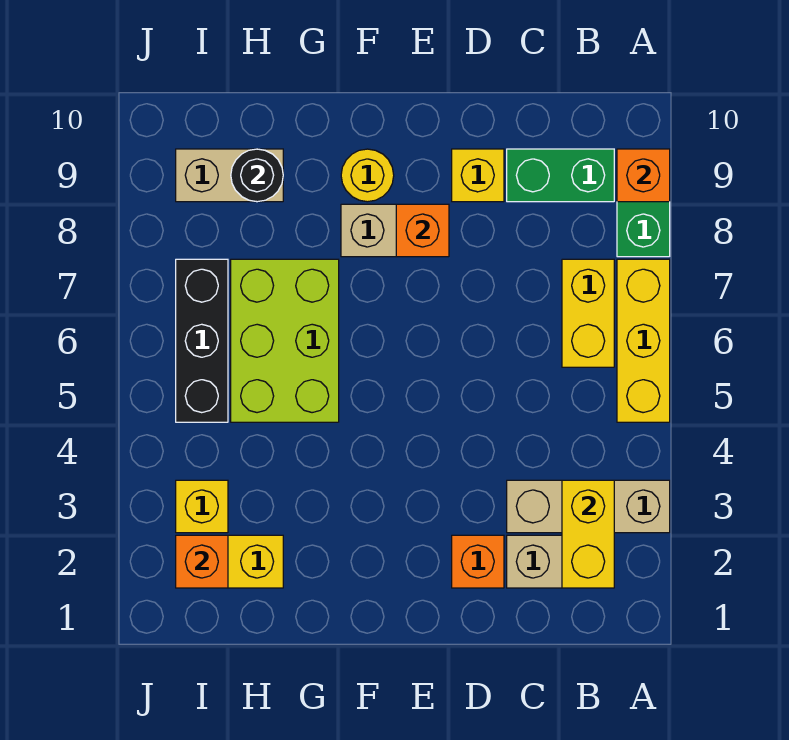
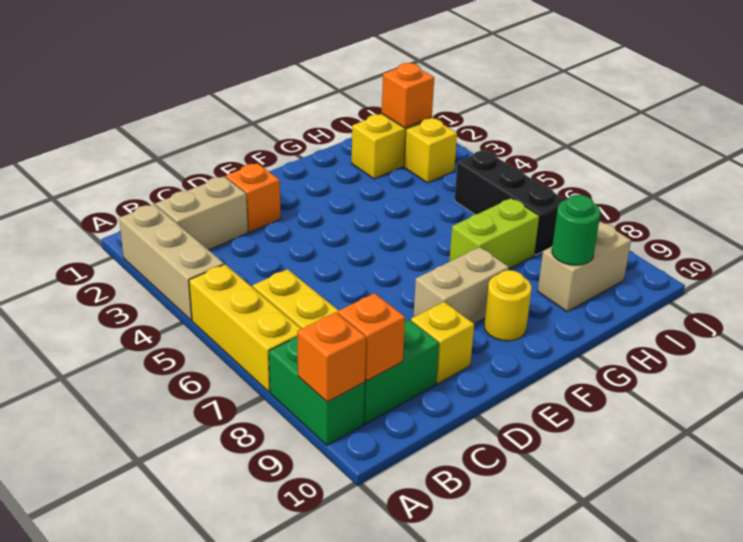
tan 1x3 brick [507,480,670,533] -> tan 1x3 brick turned to [119,204,224,320]
yellow 1x2 brick [562,480,614,588] -> none
orange 1x1 brick [396,204,449,257] -> orange 1x1 brick moved to [338,293,405,381]
lime 2x3 brick [231,259,339,422] -> lime 1x2 brick [449,198,540,269]
black 1x1 round brick [231,149,283,202] -> green 1x1 round brick [552,195,600,265]

